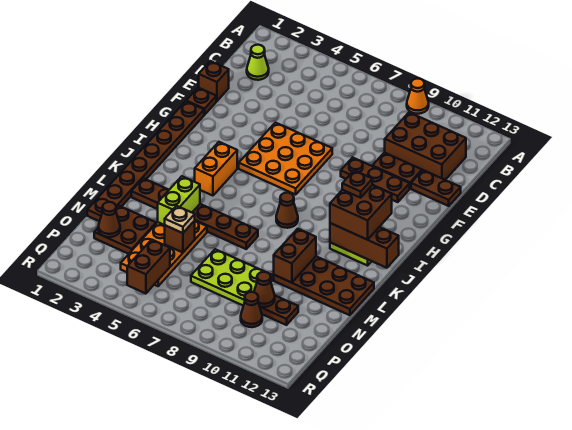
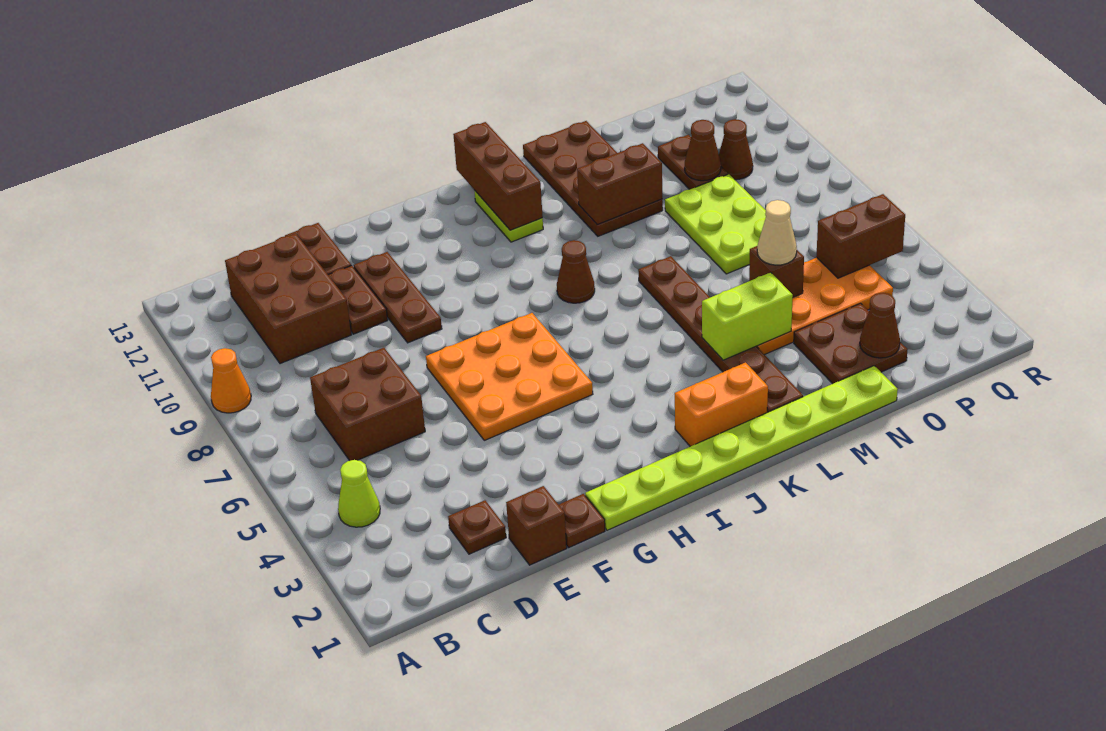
lime 1x1 cone [247,45,269,80] -> lime 1x1 cone moved to [338,460,380,527]
brown 1x8 plate [87,101,204,221] -> lime 1x8 plate [585,366,898,530]
orange 1x2 brick [195,142,237,196] -> orange 1x2 brick moved to [675,363,768,446]
brown 2x2 brick [330,185,392,240] -> brown 2x2 brick moved to [310,348,425,461]
brown 1x1 plate [342,171,372,198] -> brown 1x1 plate moved to [448,500,506,554]
tan 1x1 plate [165,206,195,233] -> tan 1x1 cone [757,200,797,265]

